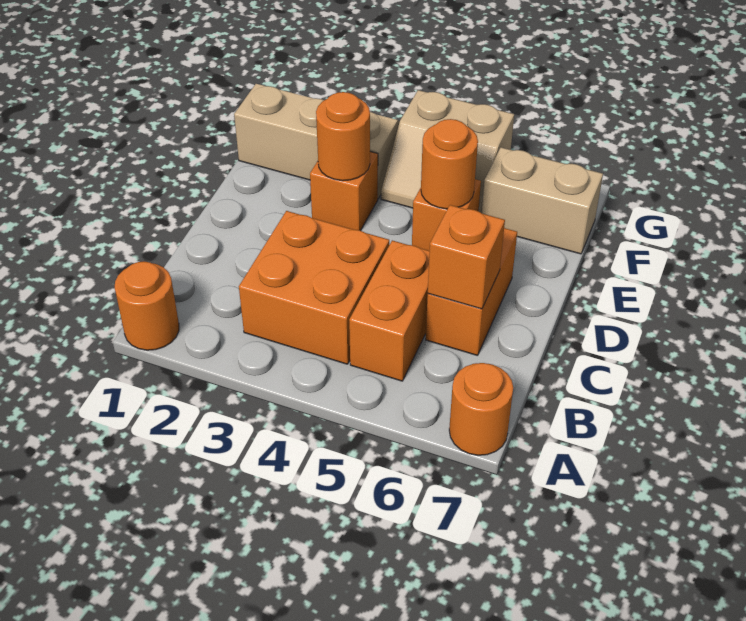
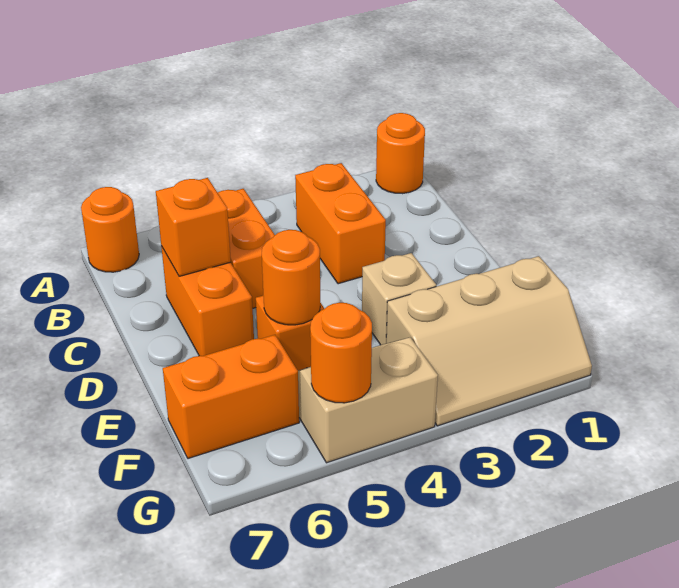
orange 2x2 brick [239,211,389,364] -> orange 1x2 brick [295,163,386,284]
orange 1x1 brick [310,152,378,231] -> tan 1x1 brick [362,253,436,345]
orange 1x1 round brick [316,92,370,181] -> orange 1x1 round brick moved to [310,302,372,403]
tan 1x2 brick [482,147,603,254] -> orange 1x2 brick [163,335,299,459]

